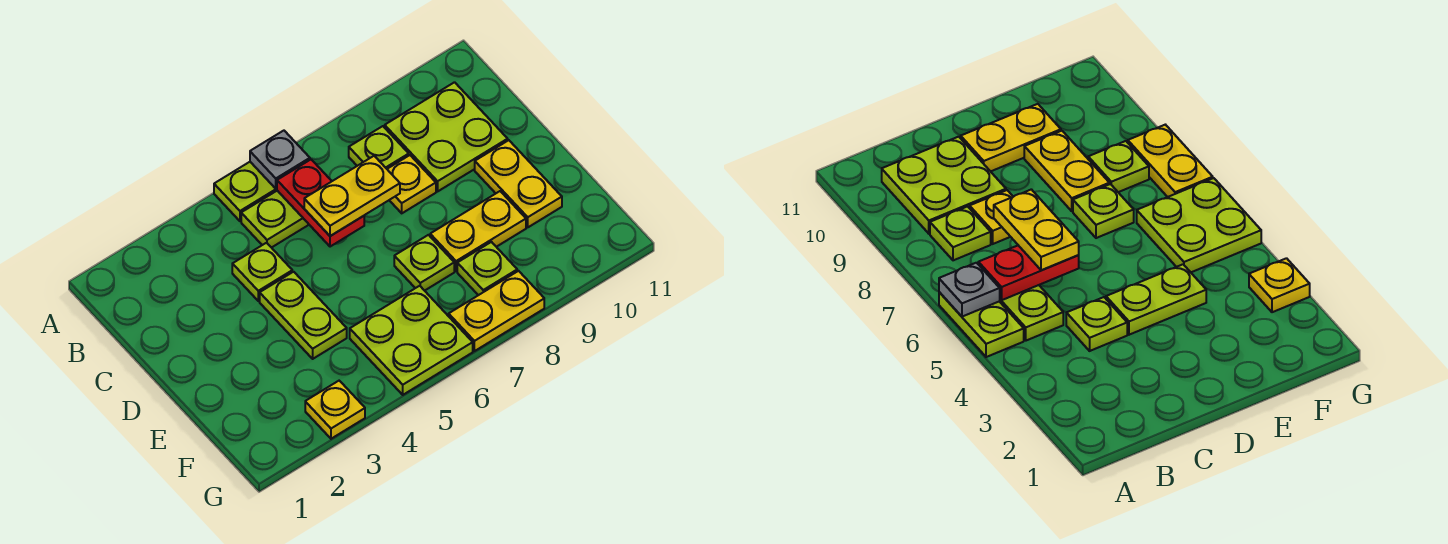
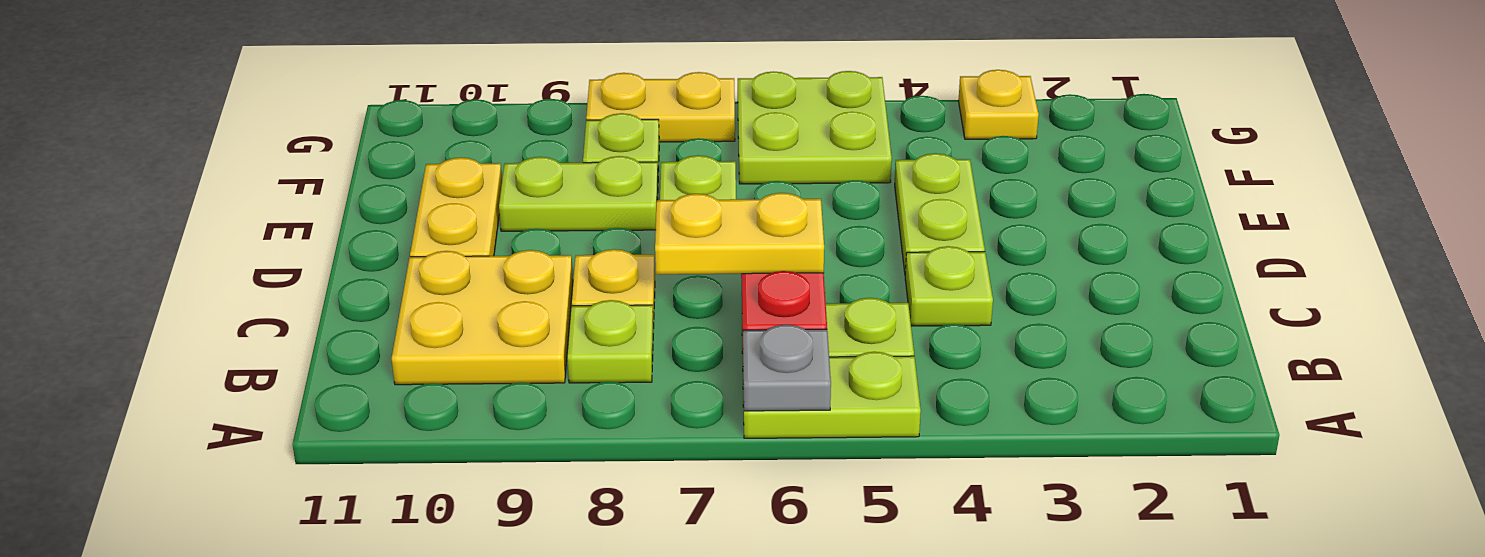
lime 2x2 plate [385,82,508,191] -> yellow 2x2 plate [392,250,573,385]
yellow 1x2 plate [430,191,526,271] -> lime 1x2 plate [499,156,658,231]

